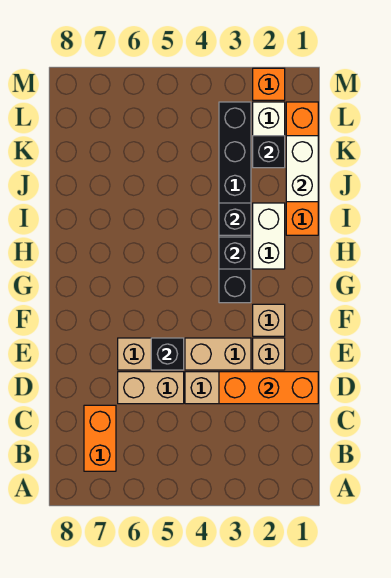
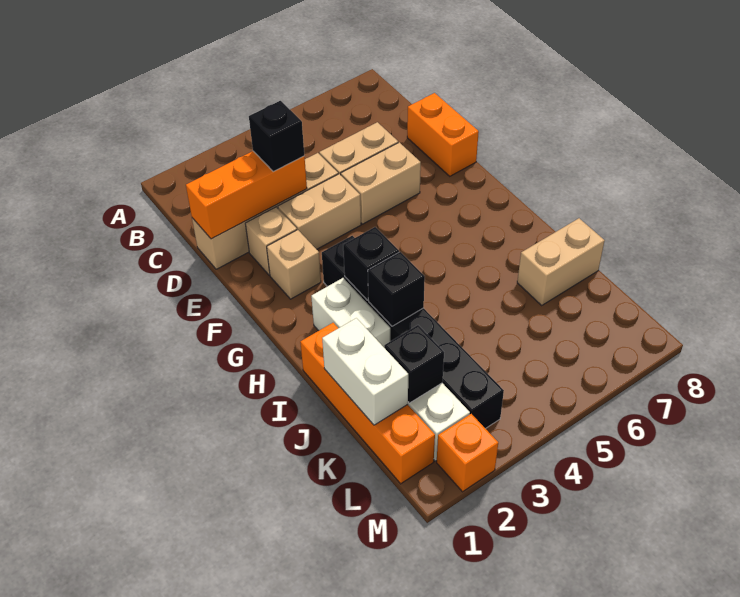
orange 1x2 brick [84,405,116,471] -> orange 1x2 brick moved to [407,93,479,176]
black 1x1 brick [151,338,184,370] -> black 1x1 brick moved to [249,101,304,172]
none -> tan 1x2 brick [517,218,605,305]

